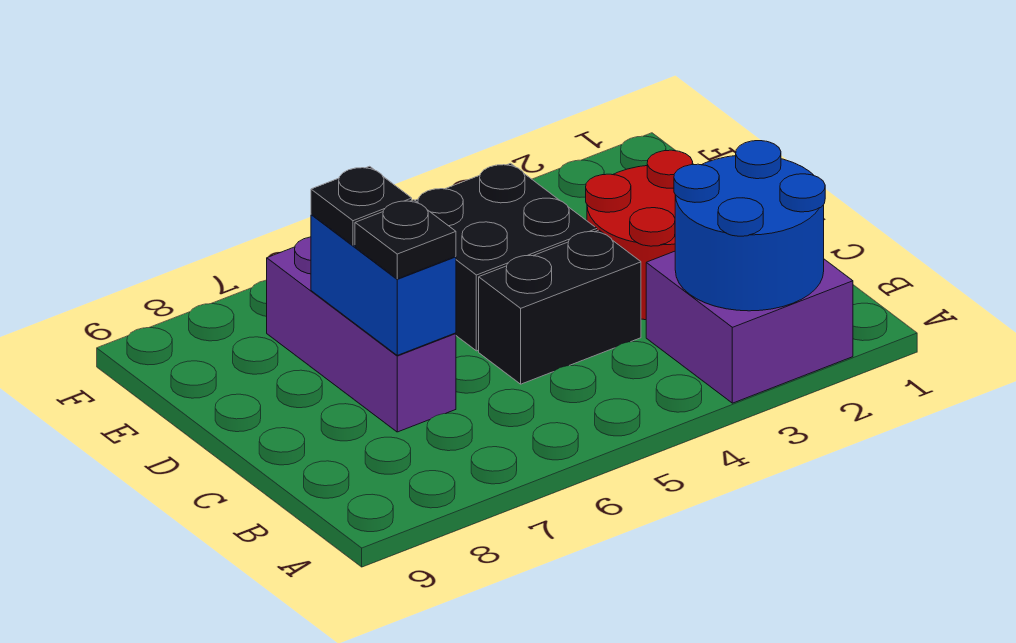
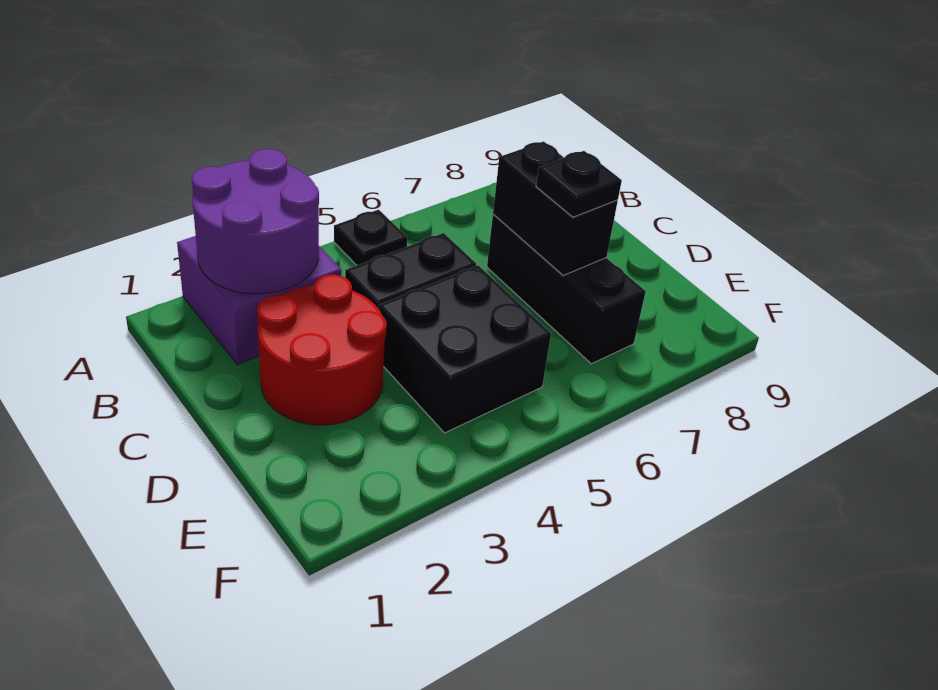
blue 2x2 round brick [674,141,825,311] -> purple 2x2 round brick [192,149,319,294]
purple 1x3 brick [267,237,456,432] -> black 1x3 brick [487,214,646,364]
blue 1x2 brick [311,214,456,355] -> black 1x2 brick [493,142,618,276]
black 1x1 plate [355,200,456,279] -> black 1x1 plate moved to [334,210,407,265]

